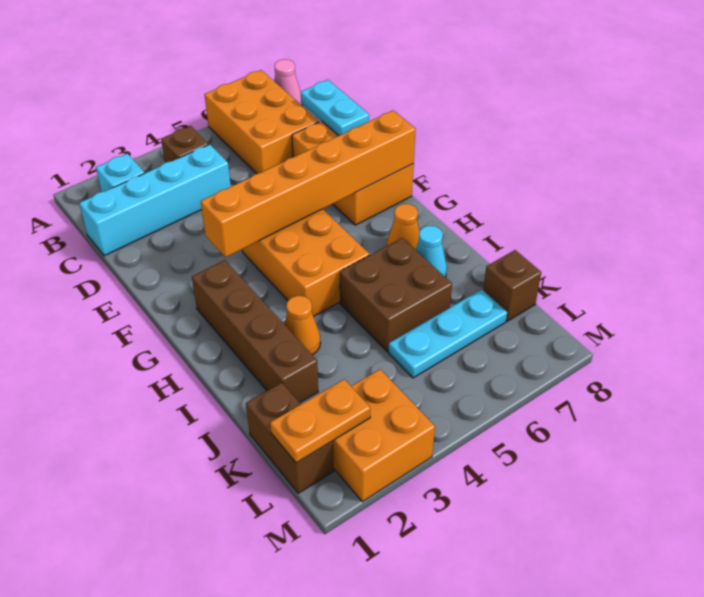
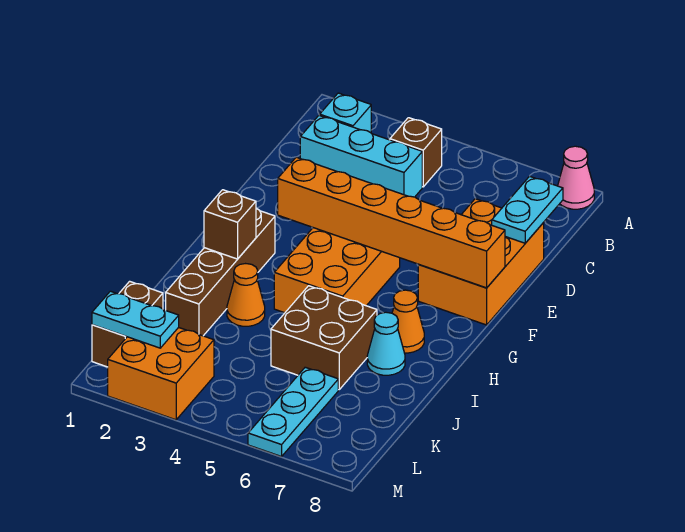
orange 2x3 brick [204,70,319,174] -> none
cyan 1x4 brick [79,144,231,256] -> cyan 1x3 brick [300,115,422,197]
cyan 1x3 plate [388,289,507,378] -> cyan 1x3 plate turned to [248,367,338,457]
brown 1x1 brick [483,250,541,321] -> brown 1x1 brick moved to [204,190,256,259]
orange 1x2 plate [270,379,370,463] -> cyan 1x2 plate [92,291,179,348]

